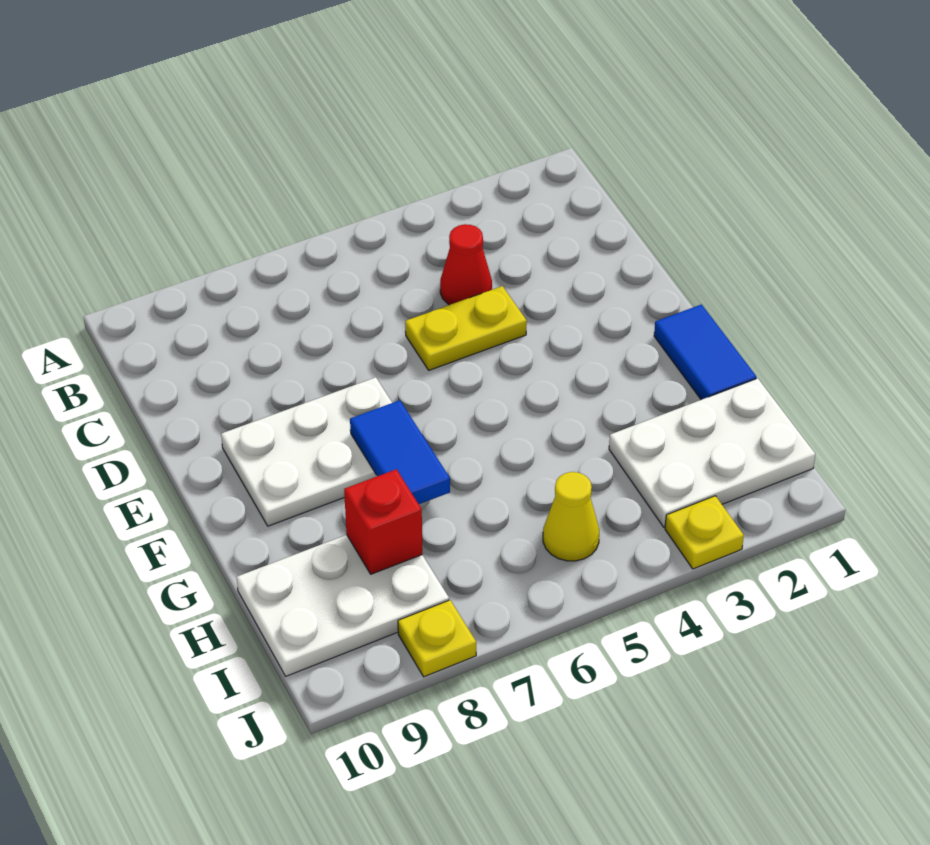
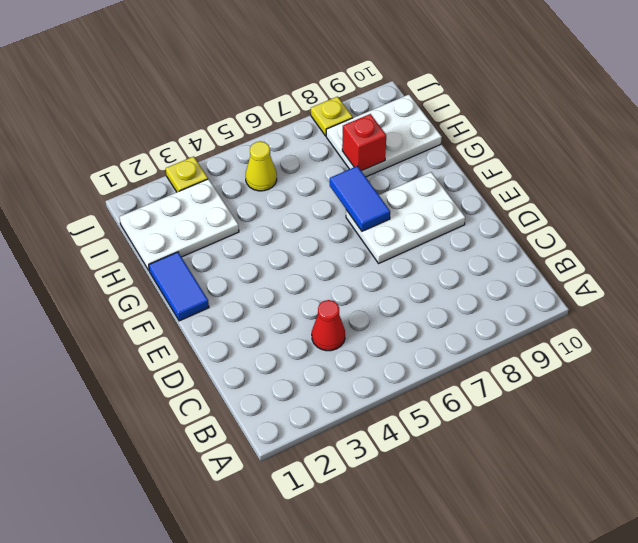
yellow 1x2 plate [405,286,527,370] -> none

